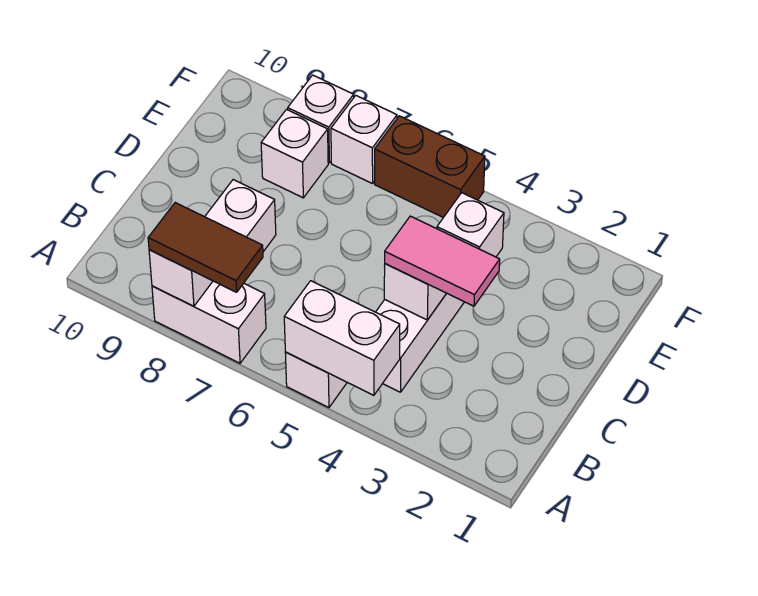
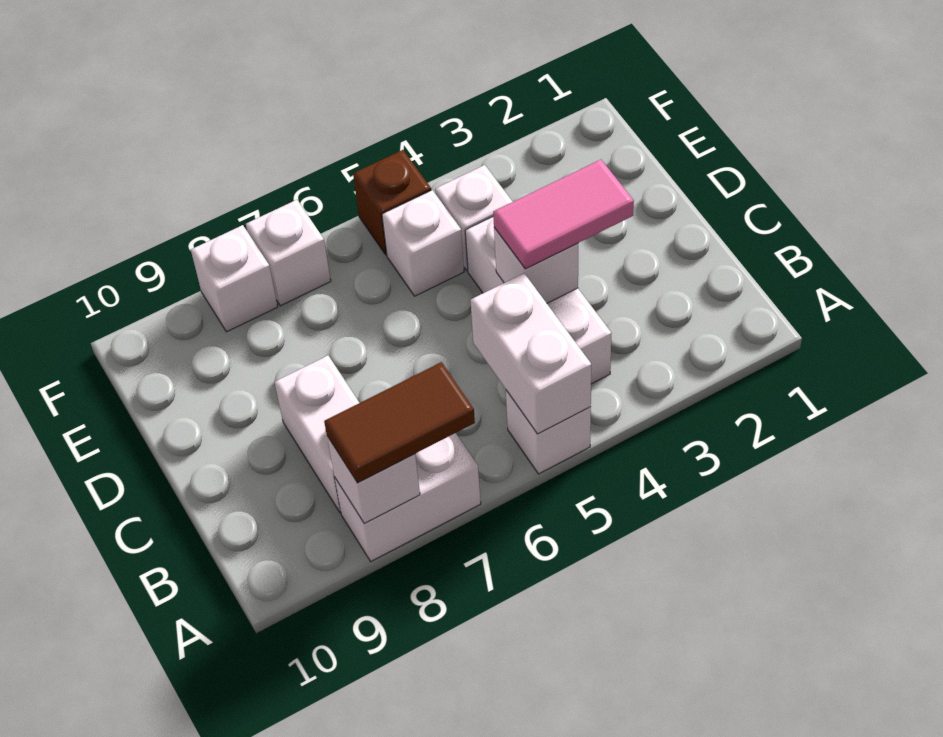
white 1x2 brick [284,281,400,395] -> white 1x2 brick turned to [470,273,591,434]
white 1x1 brick [261,110,328,198] -> white 1x1 brick moved to [382,190,464,296]
brown 1x2 brick [375,116,485,218] -> brown 1x1 brick [353,150,431,255]

